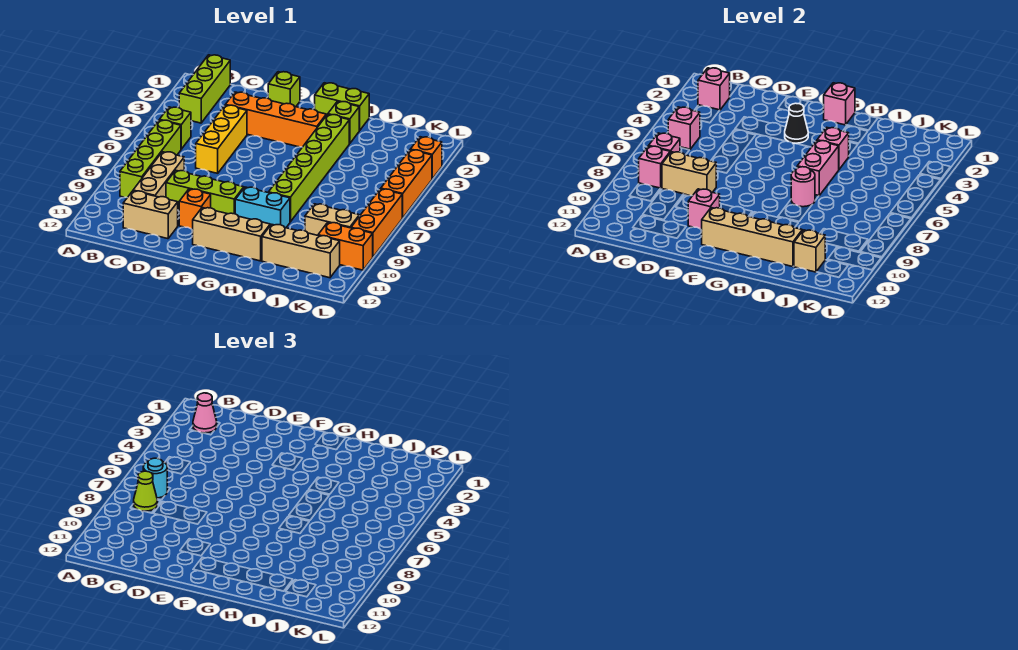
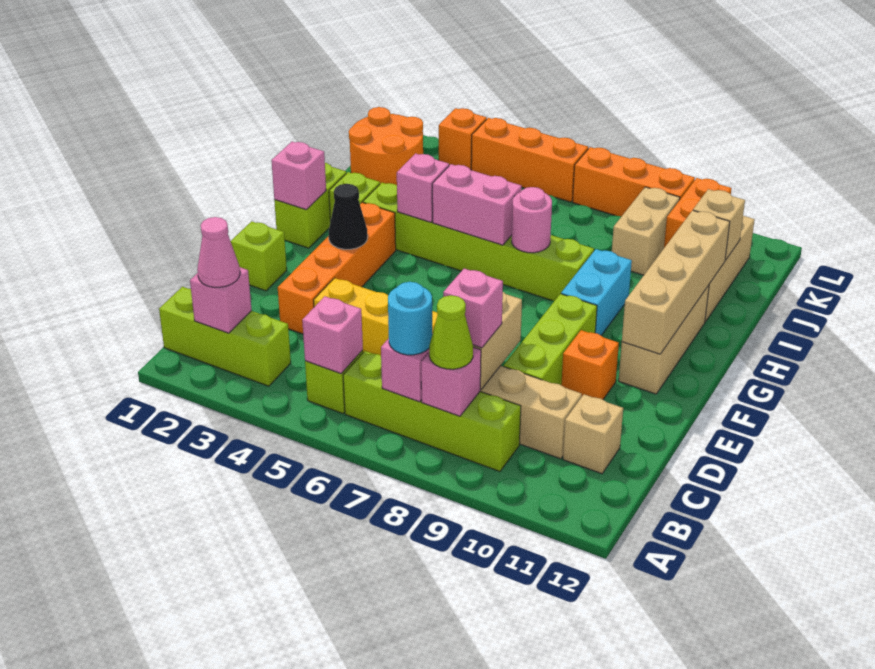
tan 1x2 brick [123,191,178,239] -> tan 1x1 brick [563,394,623,474]
pink 1x1 brick [688,189,720,229] -> pink 1x1 brick moved to [443,268,503,348]
none -> orange 2x2 round brick [349,107,423,185]

